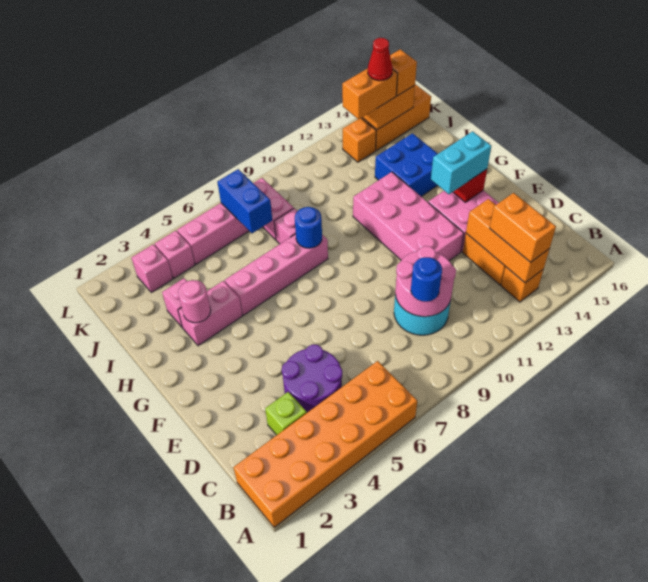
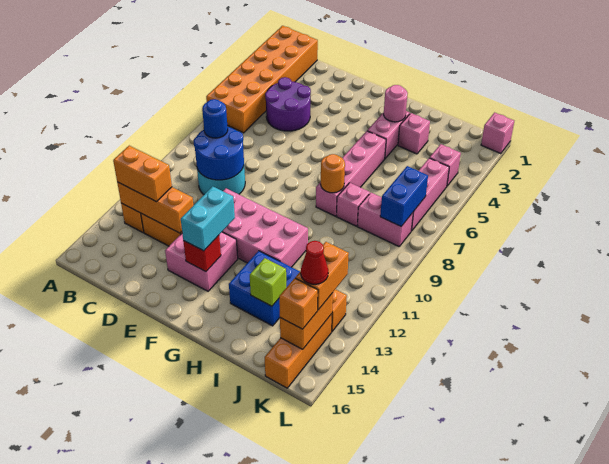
lime 1x1 brick [265,392,307,435] -> lime 1x1 brick moved to [250,258,286,306]
pink 2x2 round brick [395,246,456,317] -> blue 2x2 round brick [193,127,244,180]
blue 1x1 round brick [295,207,322,248] -> orange 1x1 round brick [321,154,345,193]
blue 1x2 brick [217,169,272,233] -> blue 1x2 brick turned to [380,166,428,226]
pink 1x1 brick [132,244,173,293] -> pink 1x1 brick moved to [481,113,514,154]

